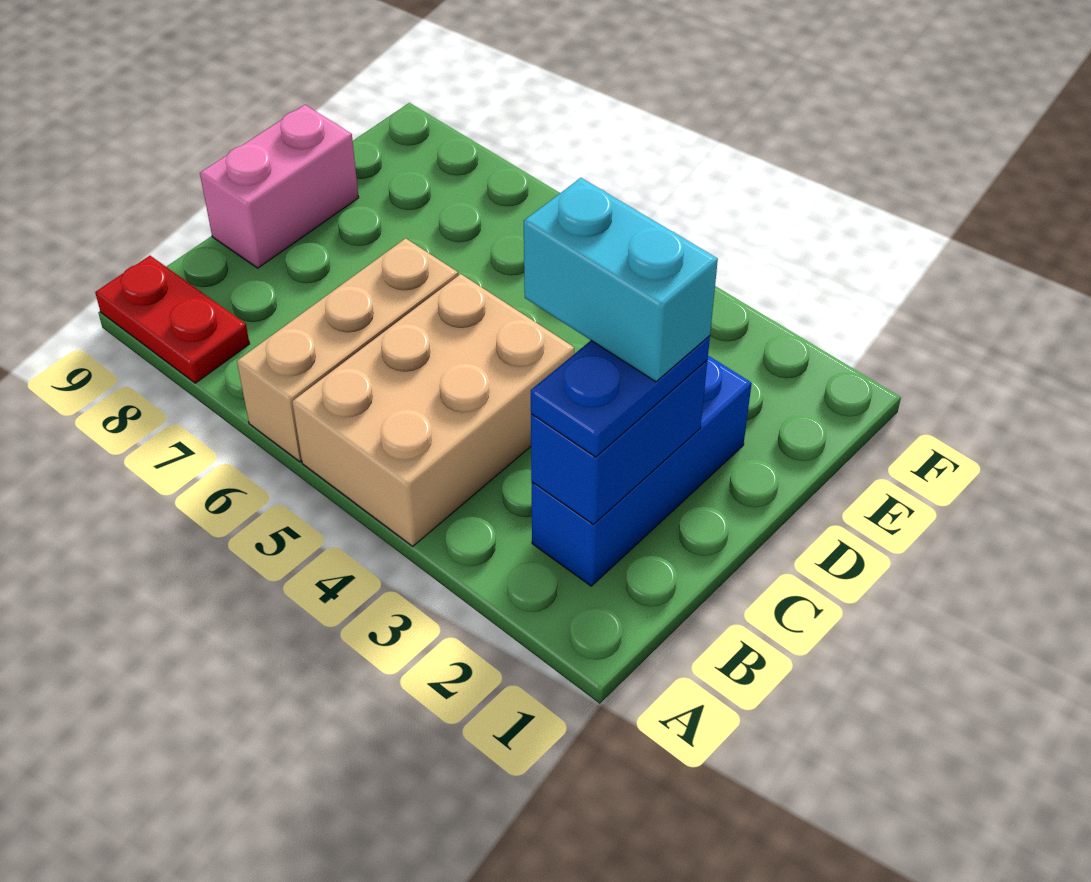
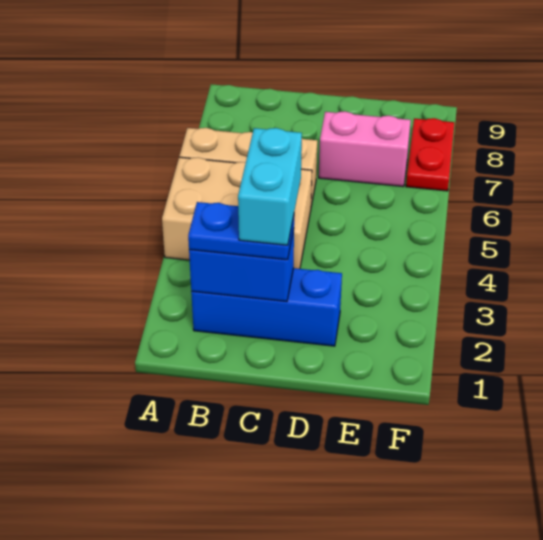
red 1x2 plate [95,256,250,383] -> red 1x2 plate moved to [406,118,454,191]
pink 1x2 brick [200,105,359,268] -> pink 1x2 brick moved to [319,111,411,187]

